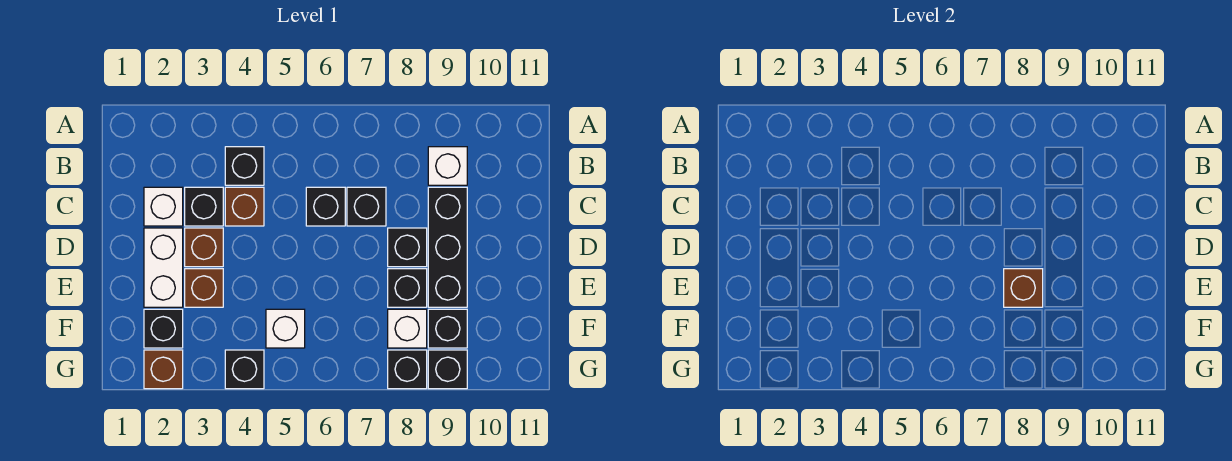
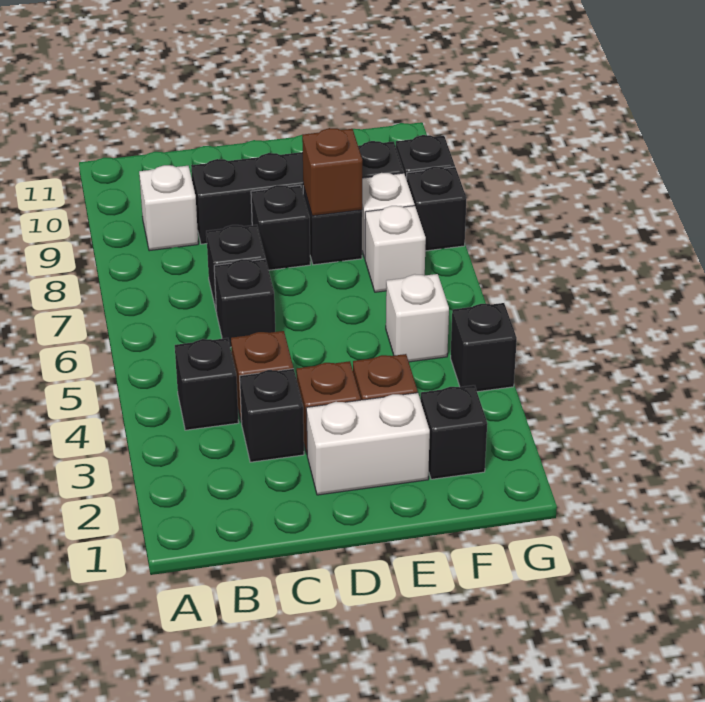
white 1x1 brick [144,187,183,226] -> white 1x1 brick moved to [365,206,426,292]
brown 1x1 brick [144,350,183,389] -> none

